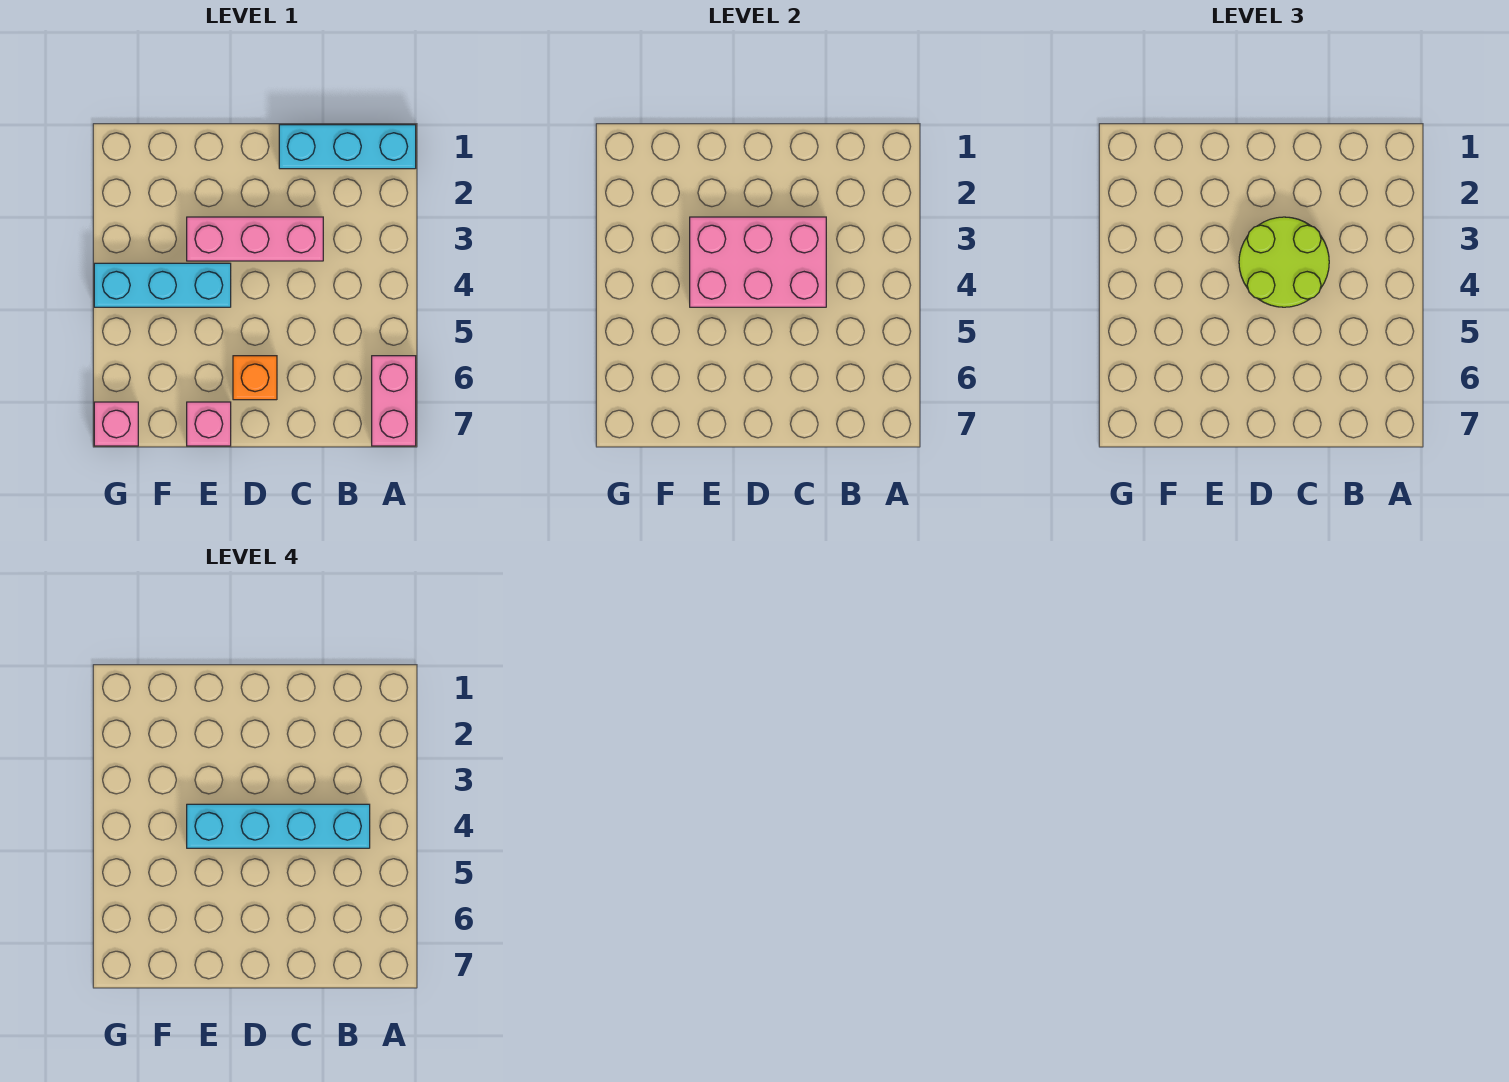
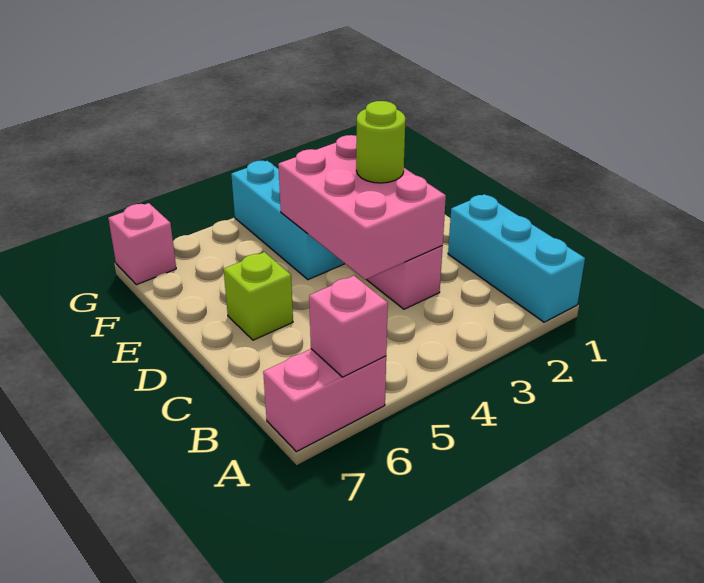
cyan 1x4 brick [187,804,370,848] -> none
lime 2x2 round brick [1239,217,1329,307] -> lime 1x1 round brick [356,101,406,183]
orange 1x1 brick [233,356,277,400] -> lime 1x1 brick [224,252,293,340]
pink 1x1 brick [187,402,231,446] -> pink 1x1 brick moved to [309,276,388,377]

